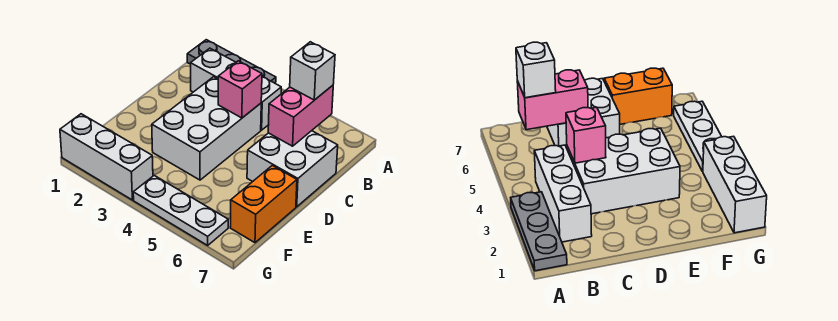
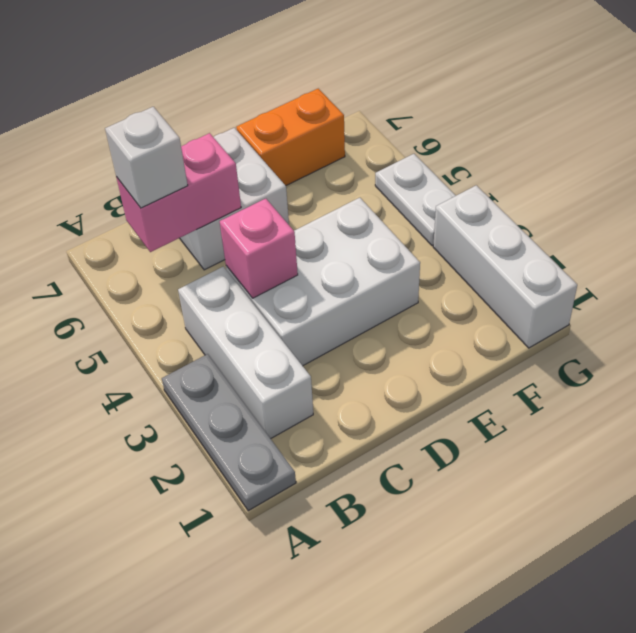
white 1x3 plate [133,176,228,245] -> white 1x2 plate [375,154,456,246]

